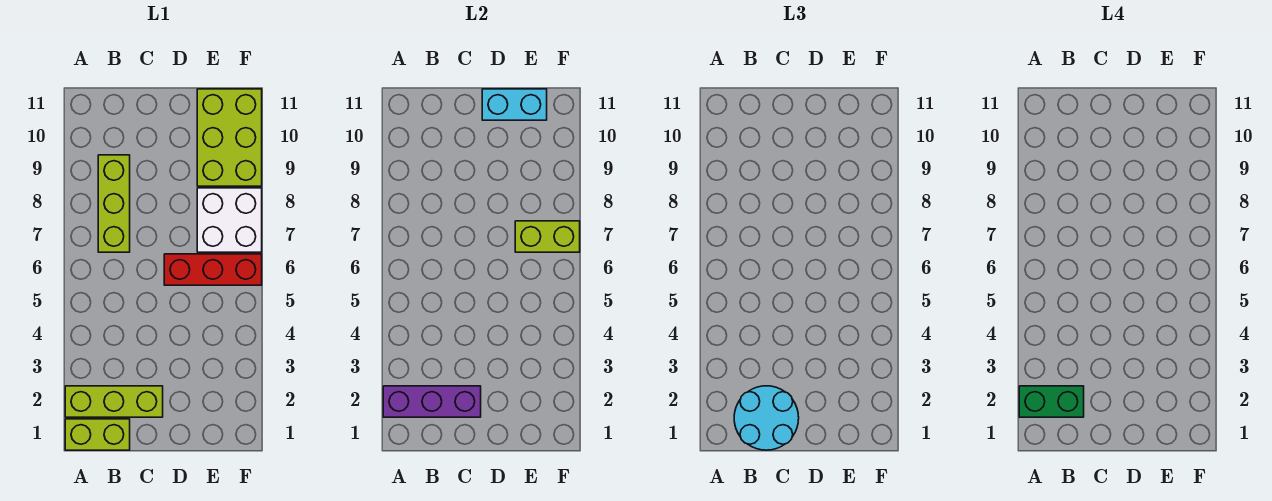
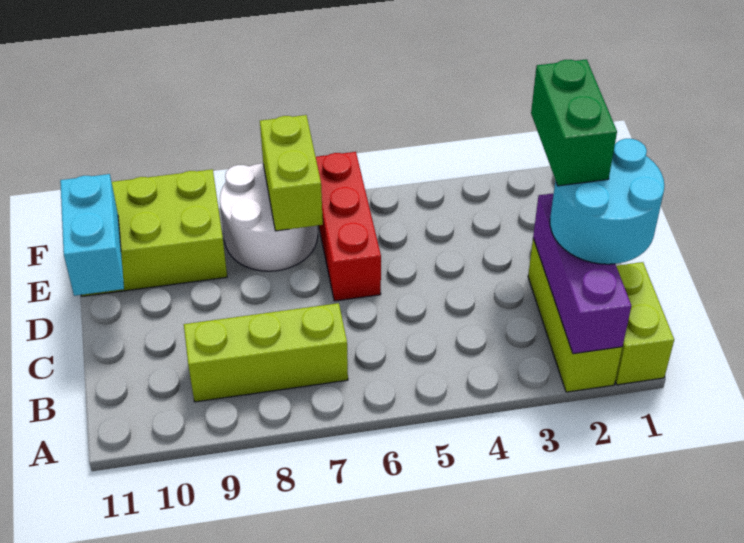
green 1x2 brick [1019,386,1084,417] -> green 1x2 brick moved to [531,59,617,186]
white 2x2 brick [197,188,262,252] -> white 2x2 round brick [220,163,318,271]

